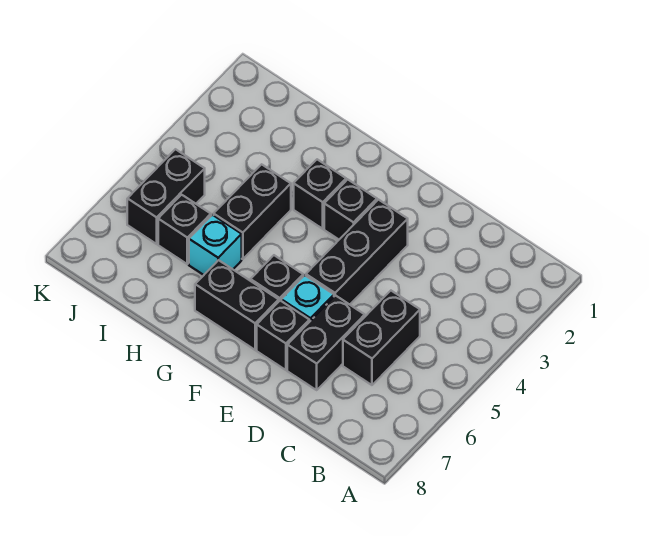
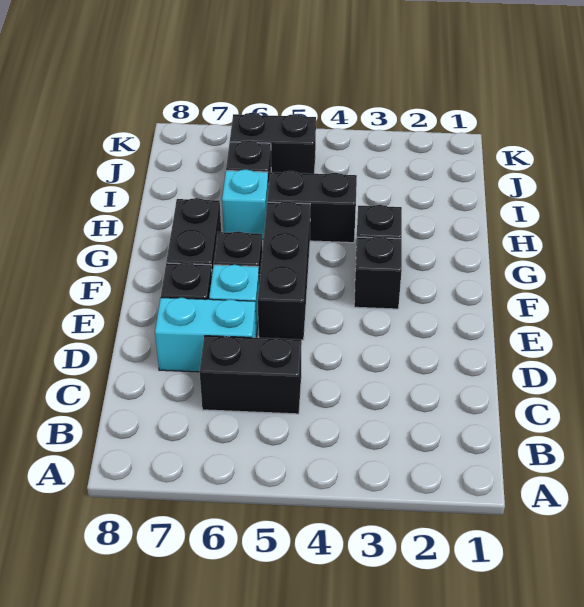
black 1x2 brick [287,295,365,390] -> cyan 1x2 brick [155,298,256,372]
black 1x3 brick [306,200,408,304] -> black 1x3 brick turned to [258,201,310,340]

